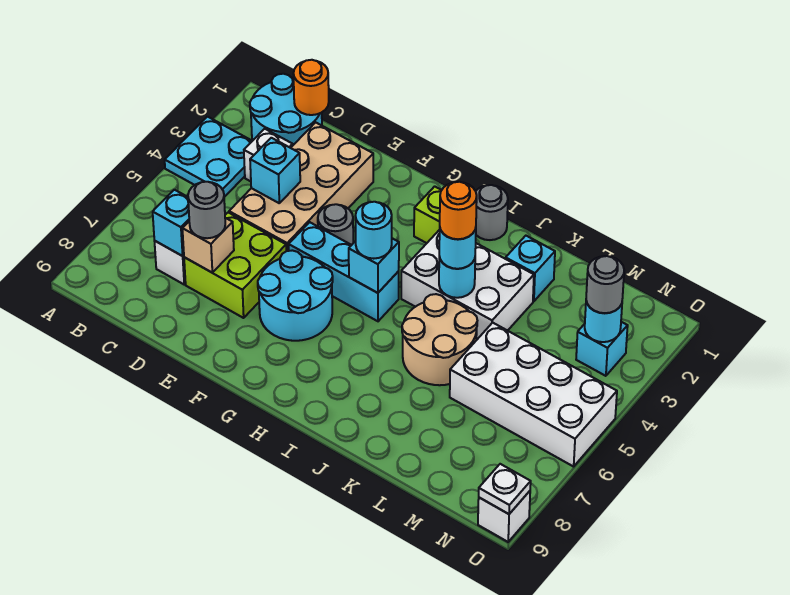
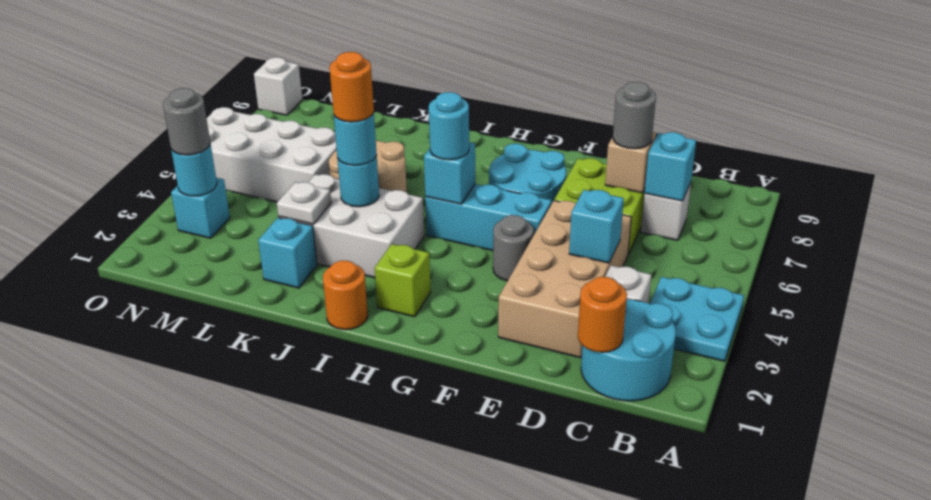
grey 1x1 round brick [476,185,508,240] -> orange 1x1 round brick [323,261,368,330]
white 1x1 plate [479,464,531,514] -> white 1x1 plate moved to [277,182,331,224]

